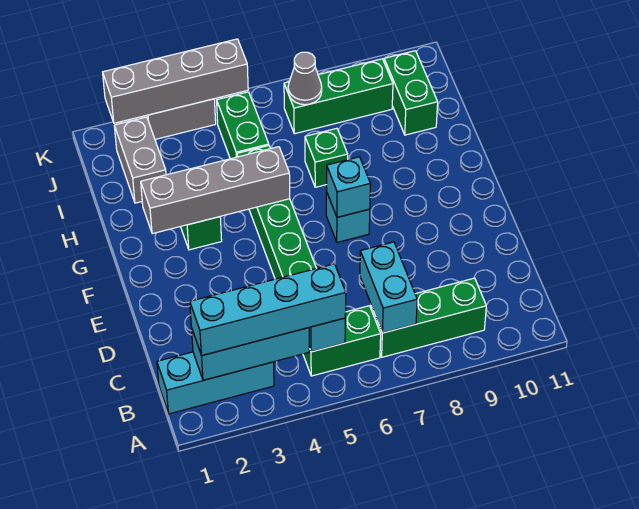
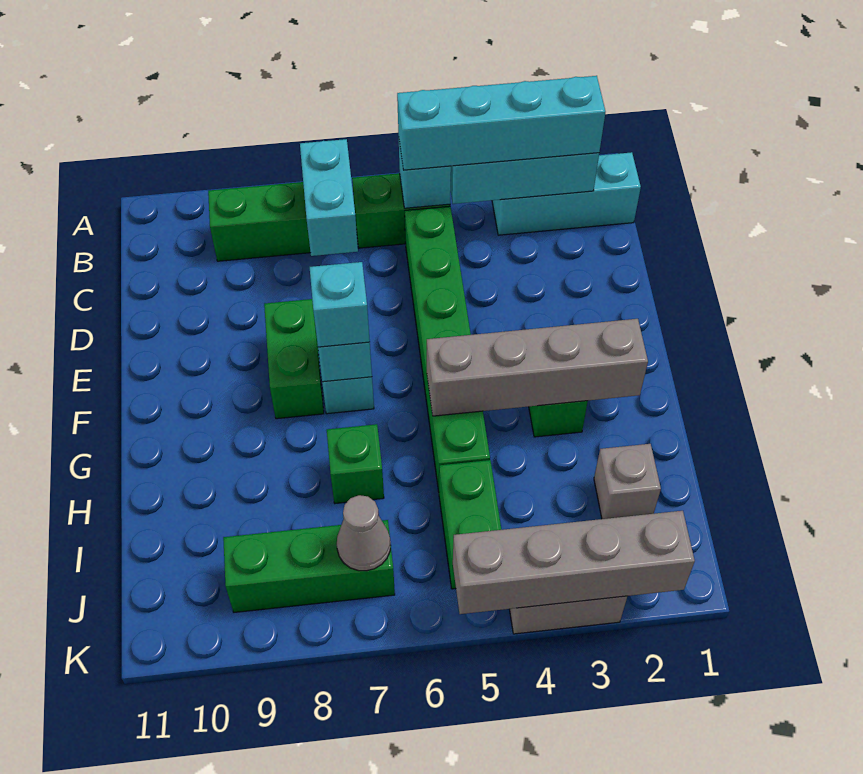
none -> cyan 1x1 brick [310,262,370,347]
grey 1x2 brick [114,117,166,203] -> grey 1x1 brick [594,444,661,519]
green 1x2 brick [384,51,438,135] -> green 1x2 brick moved to [264,299,324,419]

